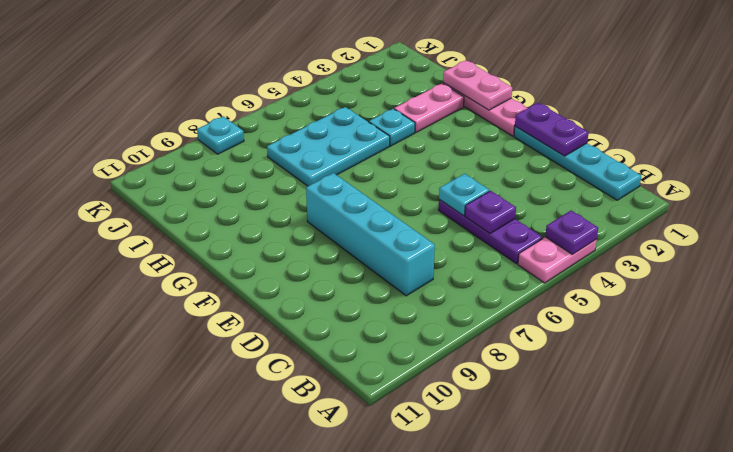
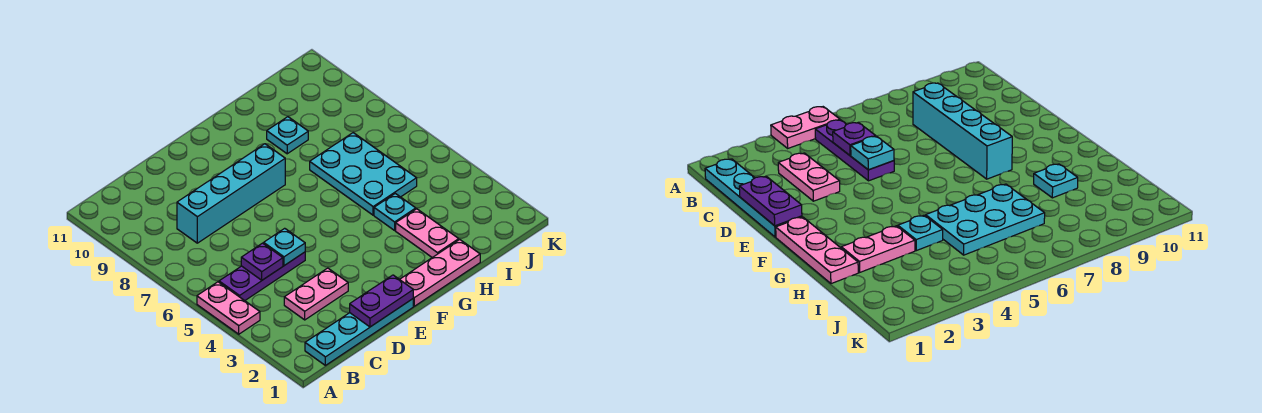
purple 1x1 plate [545,210,598,254] -> none
pink 1x2 plate [443,60,512,110] -> pink 1x2 plate moved to [284,268,348,320]
cyan 1x1 plate [197,116,244,154] -> cyan 1x1 plate moved to [267,117,308,154]

